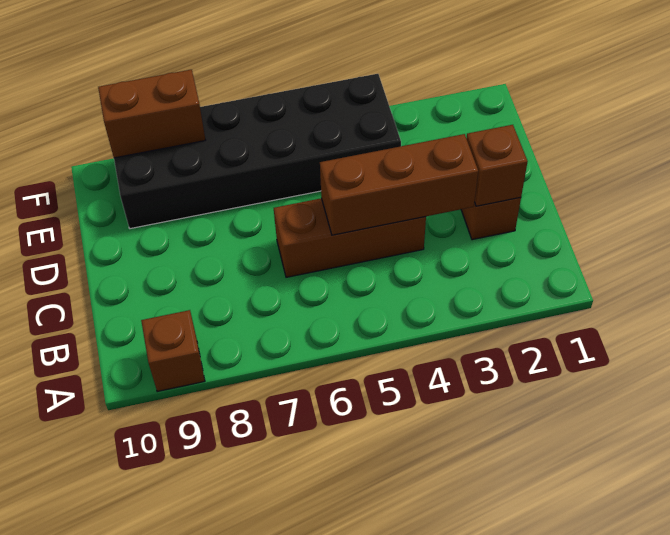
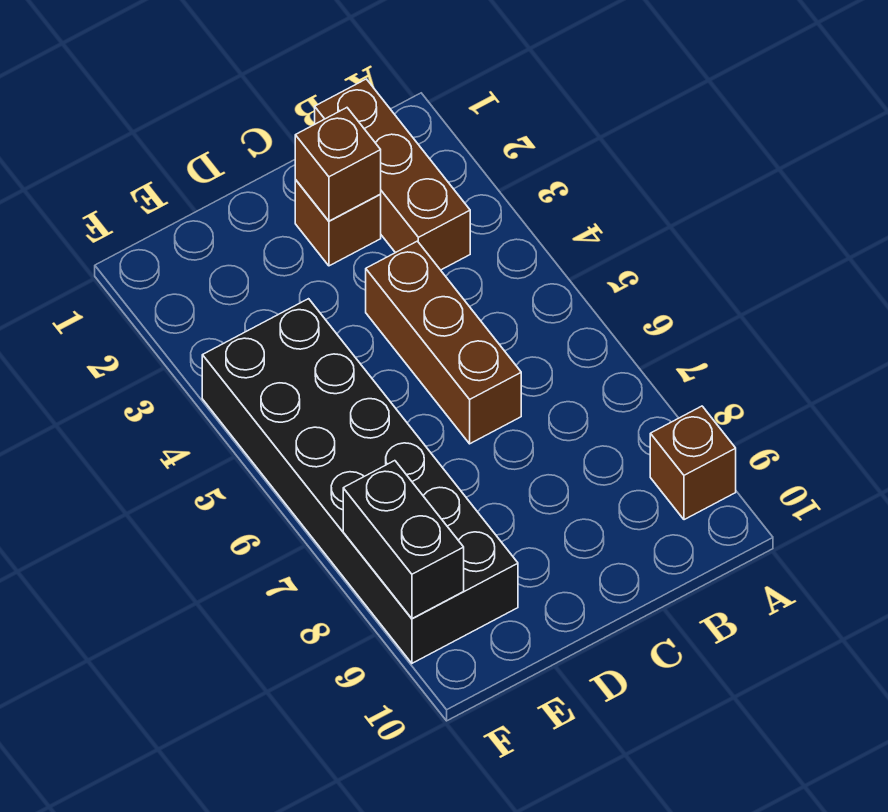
brown 1x3 brick [320,134,478,235] -> brown 1x3 brick moved to [315,79,470,270]
brown 1x2 brick [98,70,205,158] -> black 1x2 brick [343,461,464,619]

